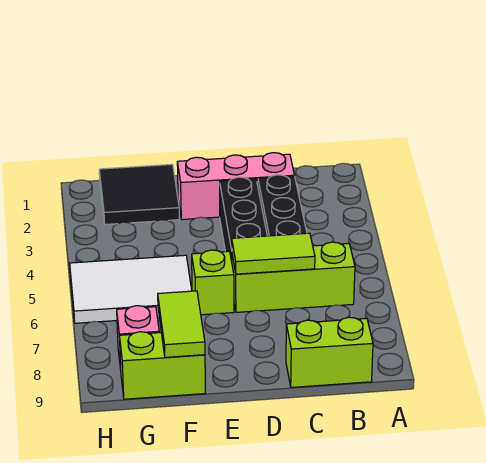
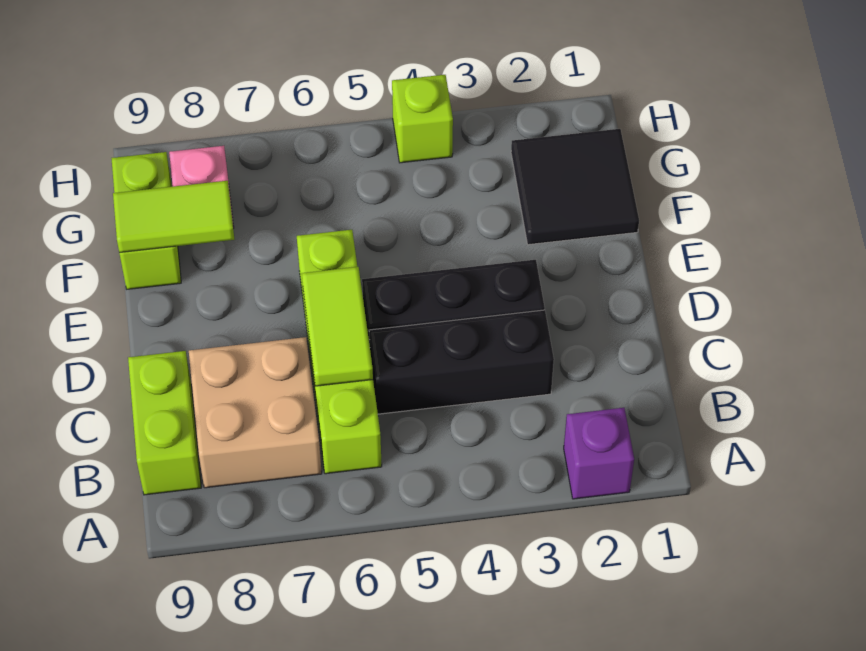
none -> purple 1x1 brick [564,408,634,499]
none -> tan 2x2 brick [189,337,322,488]
pink 1x3 brick [177,153,294,220] -> none
white 2x3 tile [70,255,192,323] -> none
none -> lime 1x1 brick [392,75,453,163]

